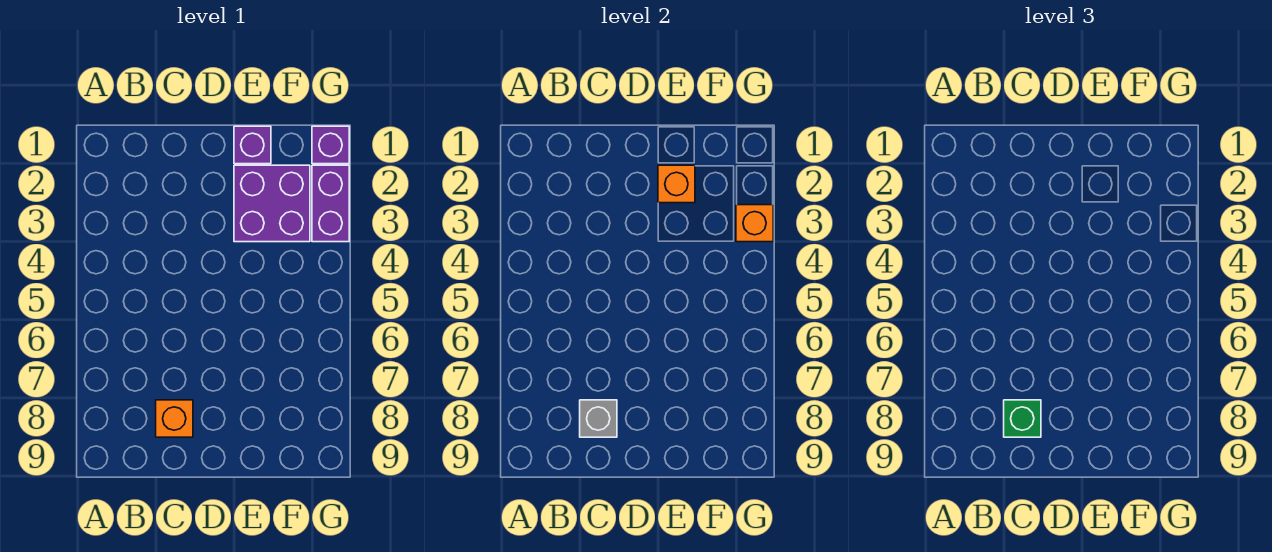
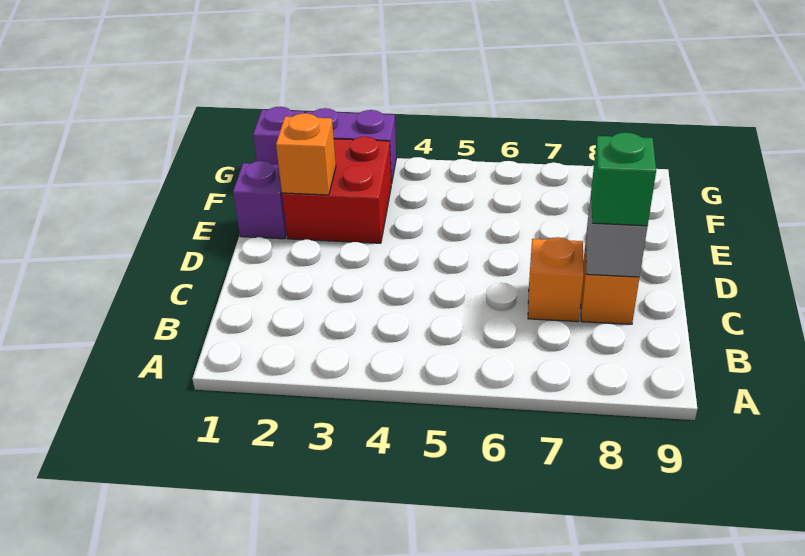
purple 2x2 brick [234,165,310,242] -> red 2x2 brick [282,137,391,243]
orange 1x1 brick [736,205,773,242] -> orange 1x1 brick moved to [528,237,584,322]

